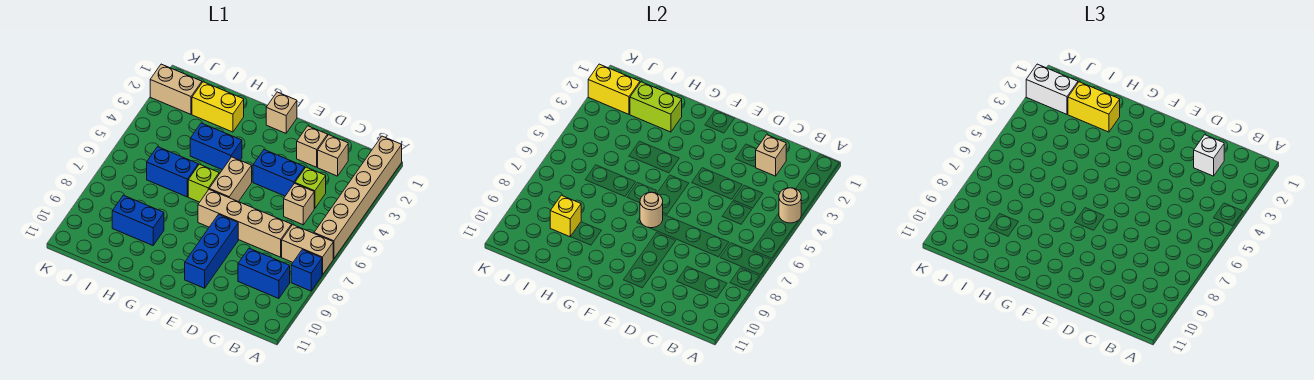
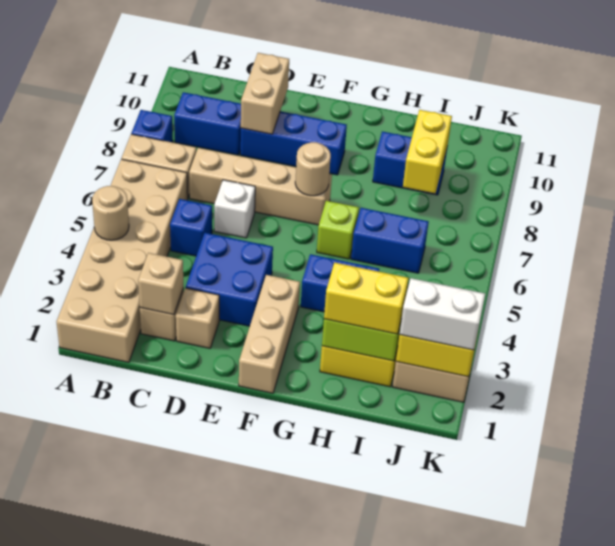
tan 1x6 brick [314,136,402,259] -> tan 2x6 brick [57,159,188,362]
white 1x1 brick [1194,135,1224,176] -> white 1x1 brick moved to [214,180,255,238]
lime 1x1 brick [295,167,326,209] -> none
tan 1x1 brick [284,183,314,225] -> blue 1x1 brick [170,199,212,256]
blue 1x2 brick [253,150,305,196] -> blue 2x2 brick [186,233,273,326]
blue 1x3 brick [185,214,238,288] -> blue 1x3 brick turned to [240,111,347,175]
tan 1x1 brick [266,92,297,133] -> tan 1x3 brick [239,275,300,393]
tan 1x2 brick [209,157,252,202] -> tan 1x2 brick moved to [241,53,289,134]
yellow 1x1 brick [550,195,581,237] -> yellow 1x2 brick [403,110,452,193]

